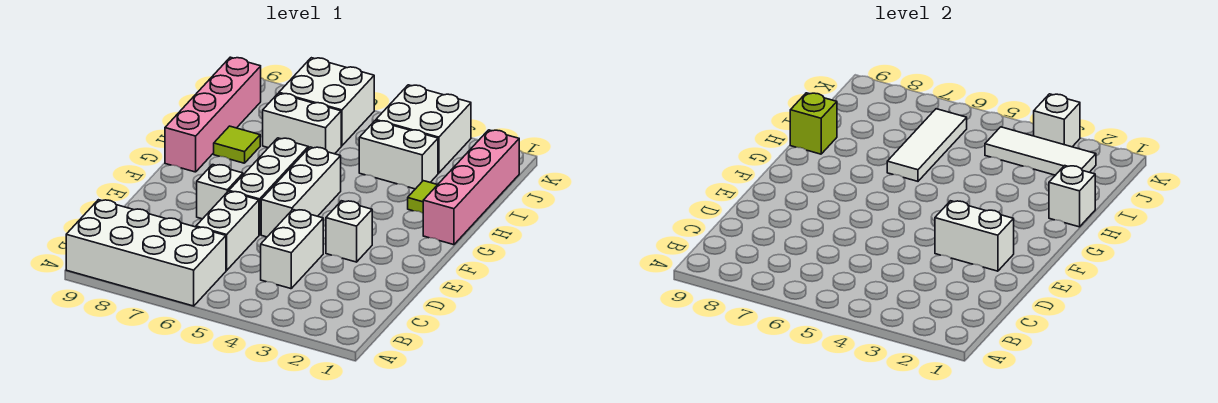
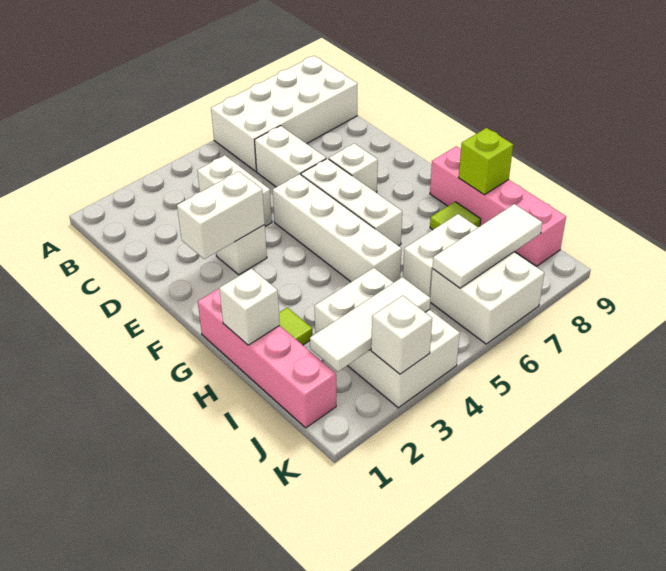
white 1x3 brick [261,147,341,237] -> white 1x4 brick [273,174,401,282]
white 1x3 tile [887,109,967,181] -> white 1x3 tile turned to [432,204,542,288]

